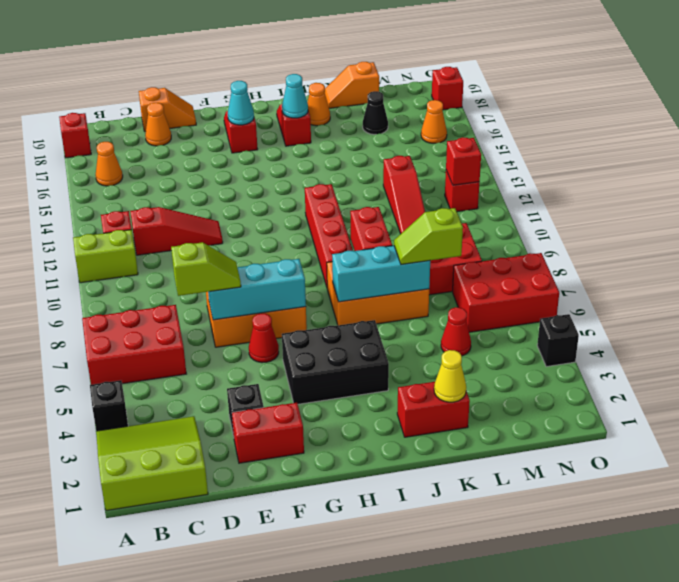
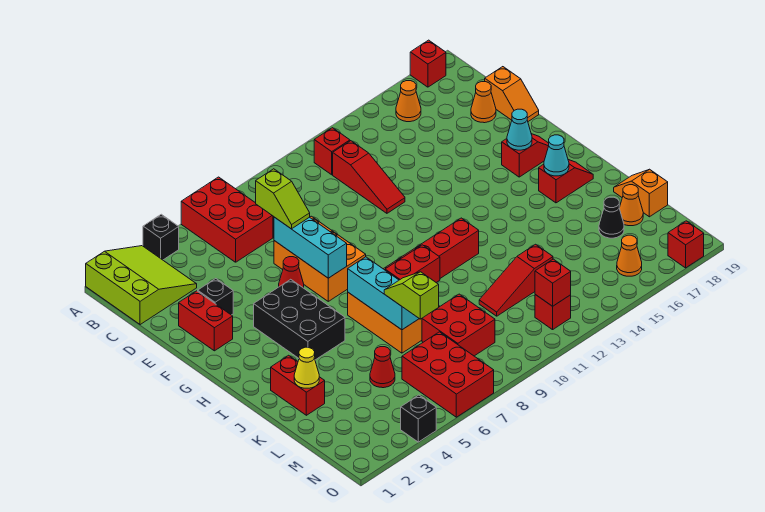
lime 1x2 brick [73,230,138,283] -> none
orange 1x1 cone [307,83,330,126] -> orange 1x1 cone moved to [619,185,643,226]

